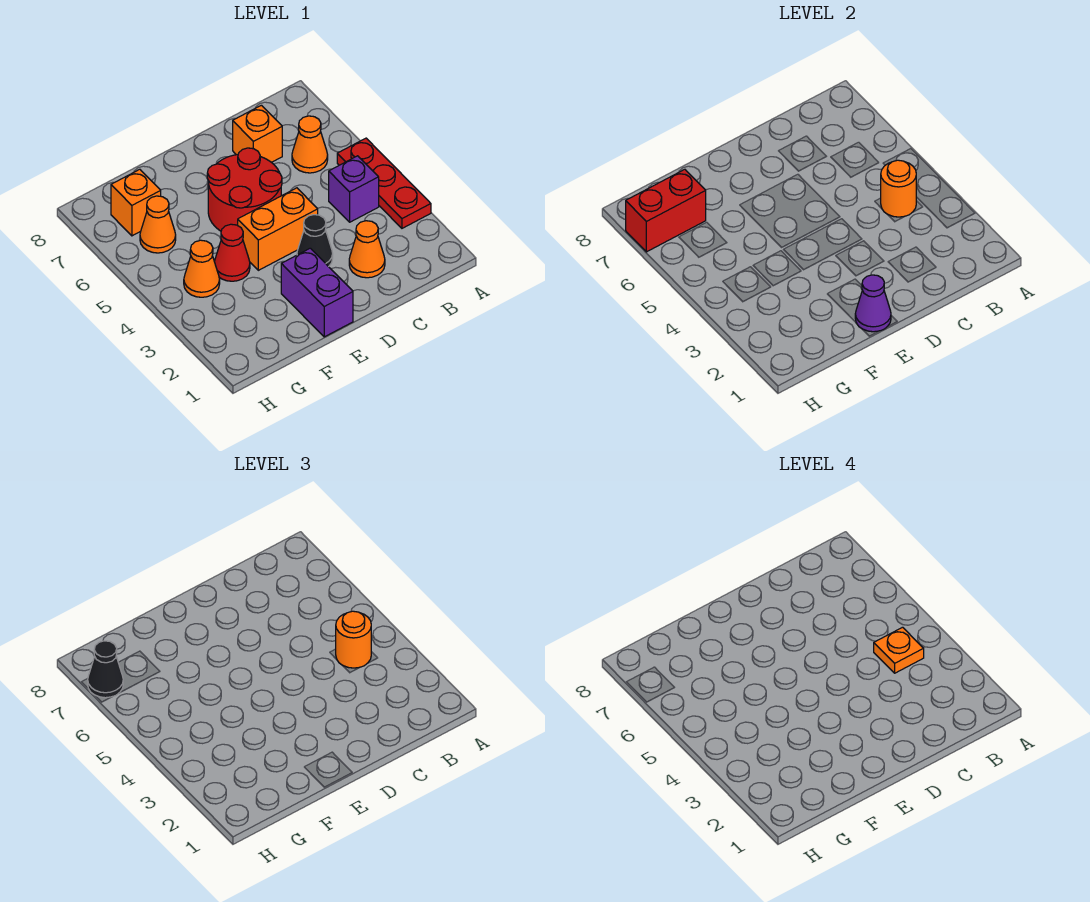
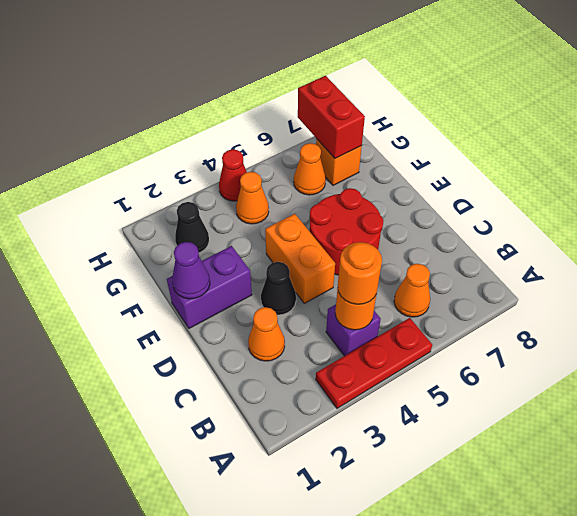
orange 1x1 plate [874,627,924,673] -> none
orange 1x1 brick [233,105,282,162] -> none
red 1x1 cone [215,224,250,281] -> red 1x1 cone moved to [219,149,247,201]
black 1x1 cone [88,641,123,698] -> black 1x1 cone moved to [175,202,209,253]

